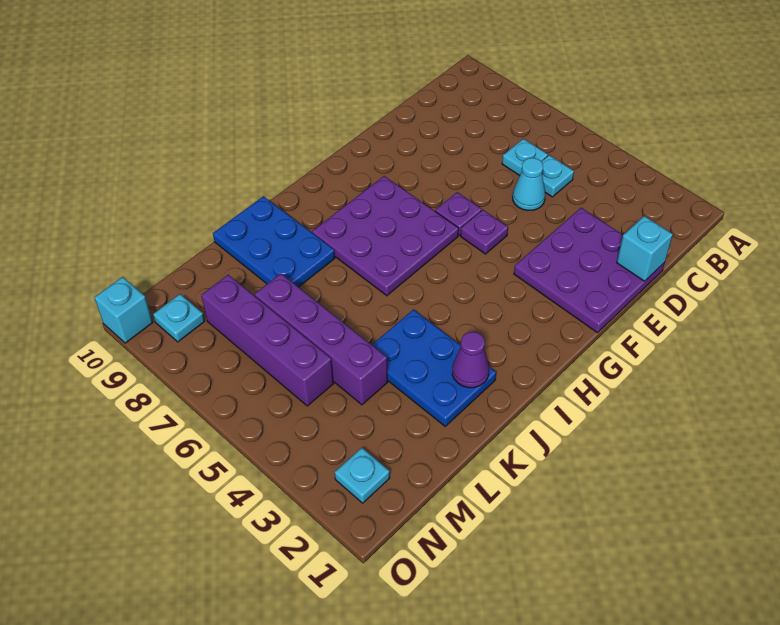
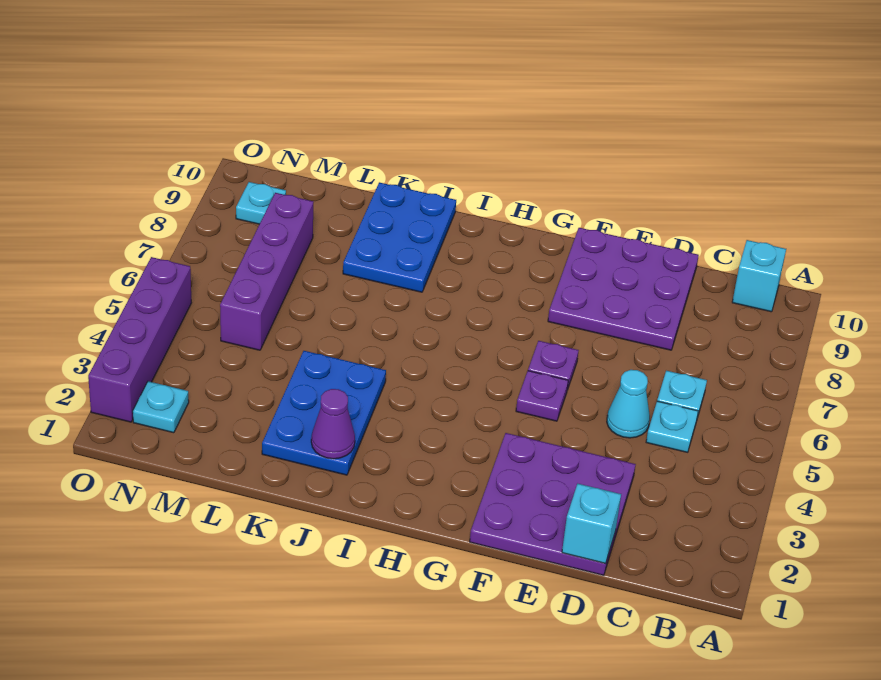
purple 3x3 plate [312,176,459,296] -> purple 3x3 plate moved to [548,228,699,350]
purple 1x4 brick [255,274,388,405] -> purple 1x4 brick moved to [88,257,191,422]
cyan 1x1 brick [94,277,153,343] -> cyan 1x1 brick moved to [732,240,786,312]

